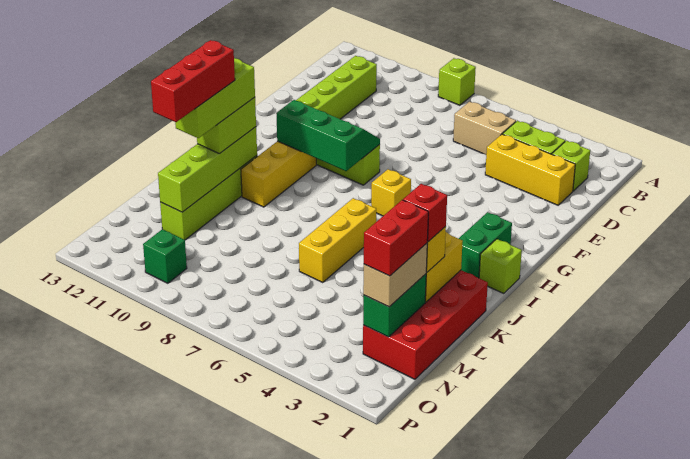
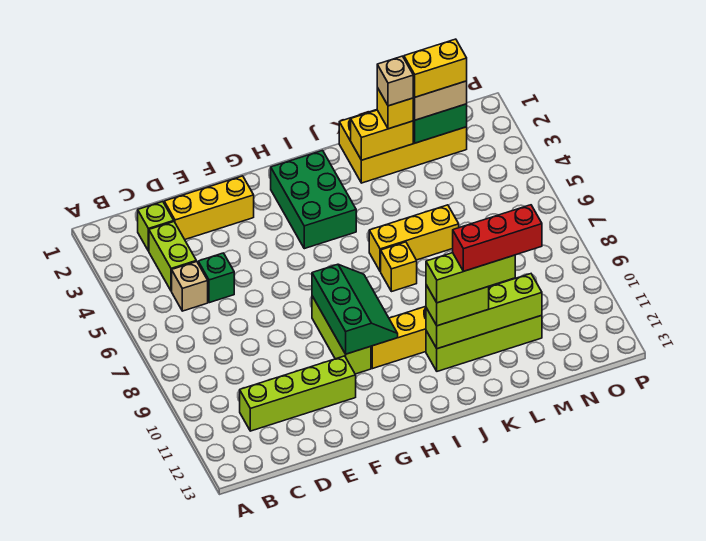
lime 1x1 brick [438,58,476,105] -> none
tan 1x2 brick [453,102,516,155] -> tan 1x1 brick [172,261,208,311]
yellow 1x3 brick [485,134,575,205] -> yellow 1x3 brick turned to [164,176,254,239]
green 2x3 slope [276,100,380,171] -> green 2x3 slope turned to [312,264,398,354]
green 1x2 brick [459,212,512,278] -> green 2x3 brick [271,151,356,249]
yellow 1x1 brick [371,169,411,216] -> yellow 1x1 brick moved to [381,242,417,292]
lime 1x1 brick [479,239,522,293] -> none
red 2x4 brick [363,270,488,379] -> yellow 2x4 brick [339,110,467,183]
red 1x1 brick [403,184,447,242] -> tan 1x1 brick [377,56,413,106]
red 1x2 brick [364,200,428,276] -> yellow 1x2 brick [404,39,467,97]
green 1x1 brick [143,229,187,283] -> green 1x1 brick moved to [198,253,234,303]

